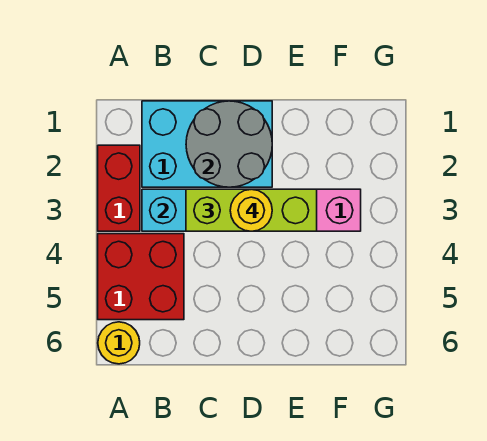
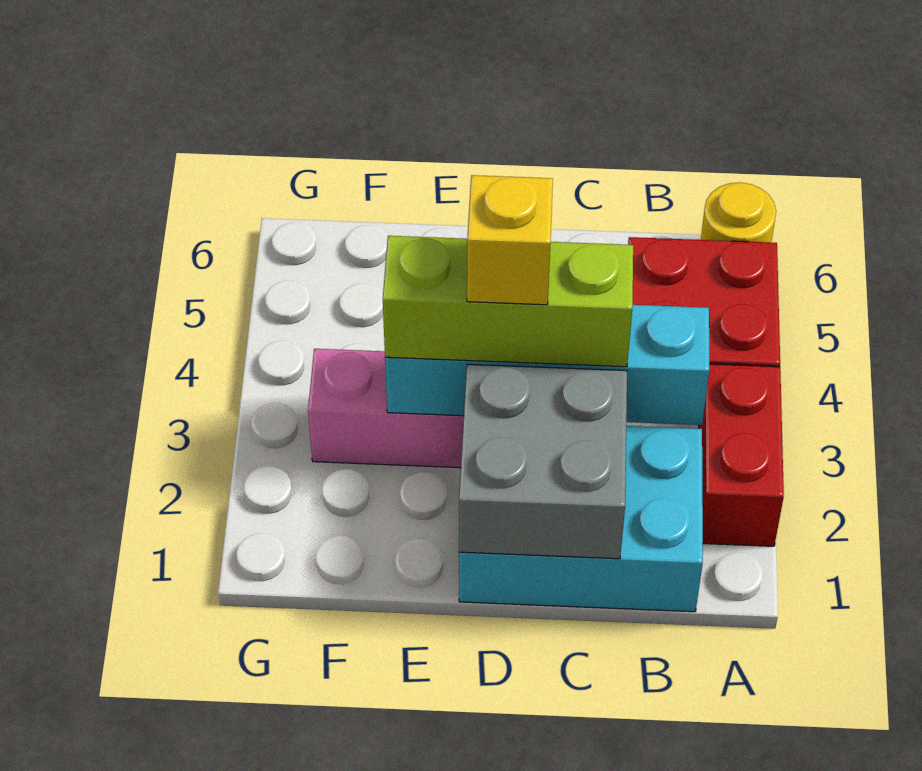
grey 2x2 round brick [186,101,272,187] -> grey 2x2 brick [459,364,627,559]
yellow 1x1 round brick [230,189,272,231] -> yellow 1x1 brick [467,175,553,305]

